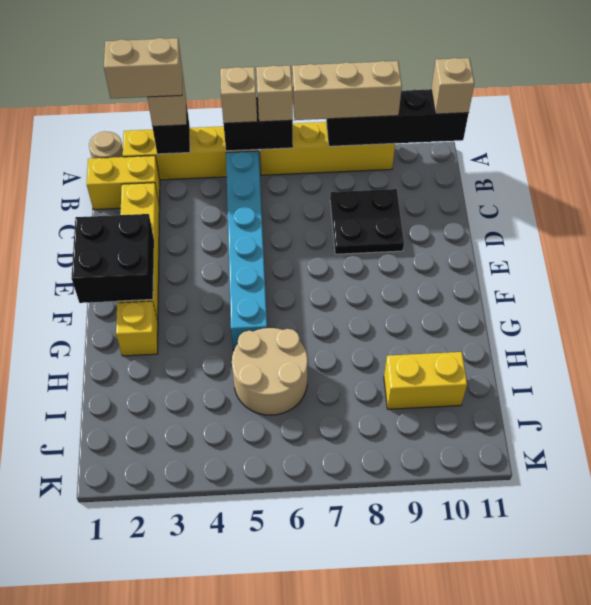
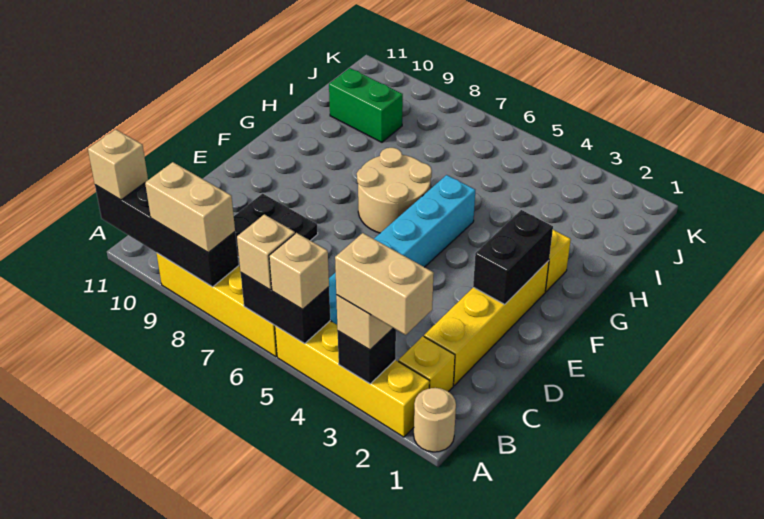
tan 1x3 brick [292,61,402,120] -> tan 1x2 brick [145,162,235,253]
yellow 1x2 brick [87,156,160,210] -> yellow 1x1 brick [398,336,455,392]
black 2x2 brick [72,214,154,303] -> black 1x2 brick [473,210,553,304]
tan 2x2 round brick [232,328,308,415] -> tan 2x2 round brick moved to [357,148,432,233]
yellow 1x2 brick [384,352,467,409] -> green 1x2 brick [329,68,403,142]

